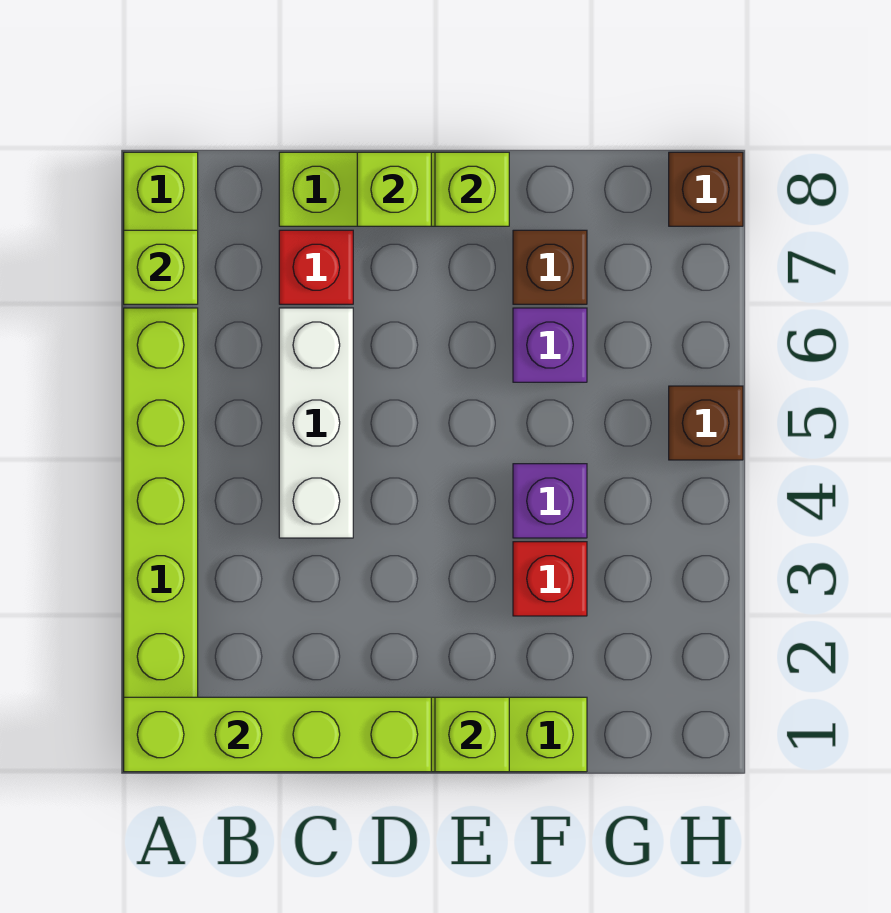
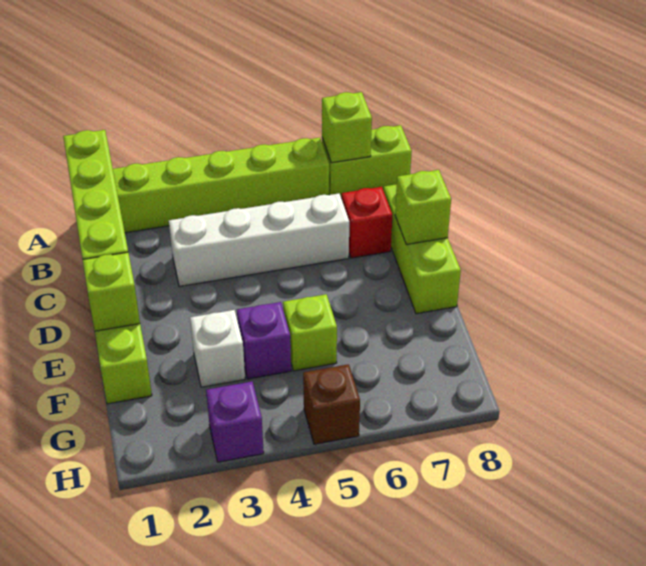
white 1x3 brick [279,308,353,538] -> white 1x4 brick [169,194,349,287]
lime 1x1 brick [435,152,509,226] -> lime 1x1 brick moved to [283,294,337,371]
red 1x1 brick [513,542,587,616] -> white 1x1 brick [190,310,245,387]
purple 1x1 brick [513,308,587,382] -> purple 1x1 brick moved to [206,382,264,462]
brown 1x1 brick [513,230,587,304] -> none
brown 1x1 brick [669,152,743,226] -> none

